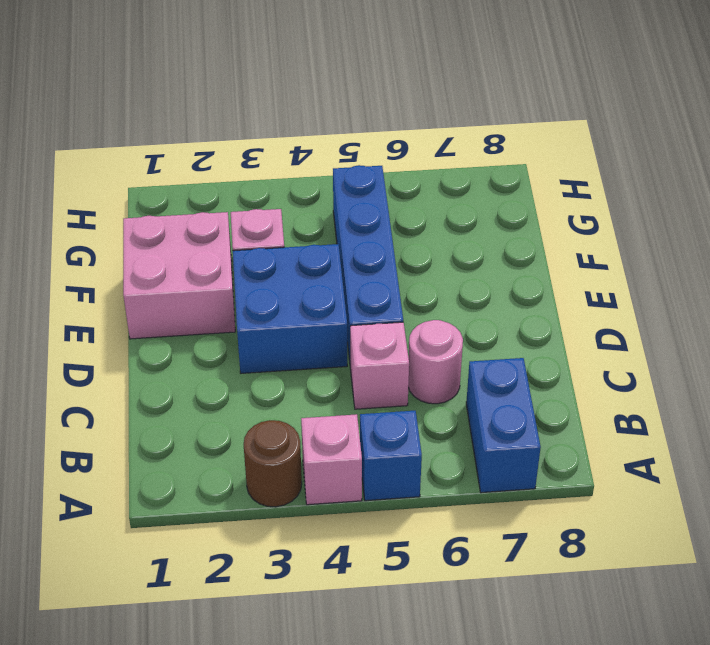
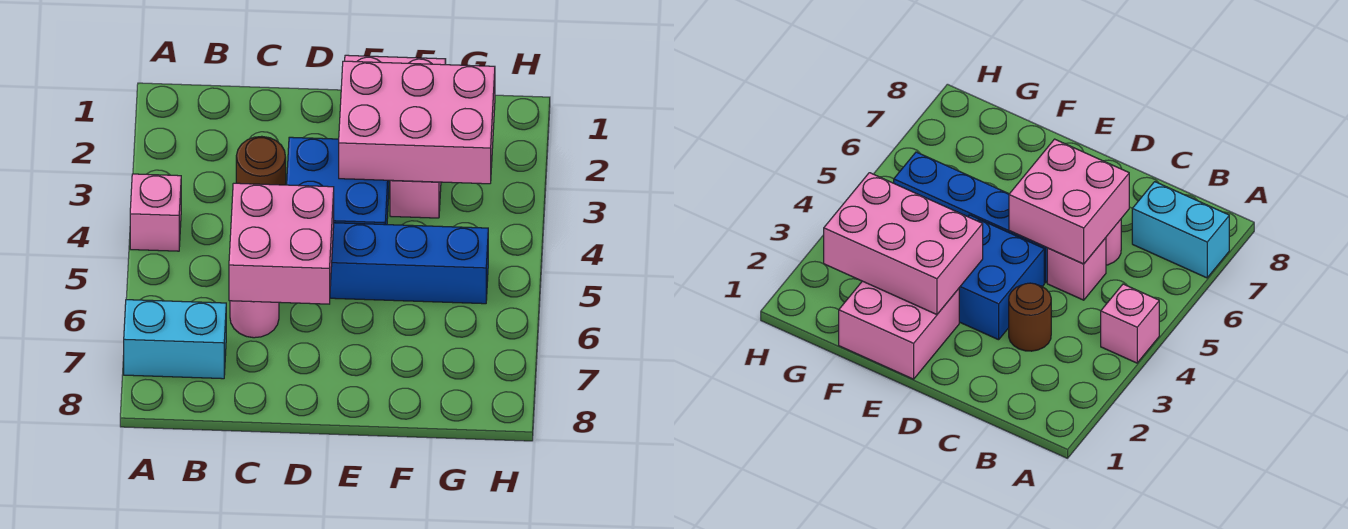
brown 1x1 round brick [244,420,302,507] -> brown 1x1 round brick moved to [236,136,286,185]
blue 1x1 brick [360,411,422,501] -> none
blue 1x2 brick [466,358,541,493] -> cyan 1x2 brick [124,300,226,379]
none -> pink 2x2 brick [229,183,334,304]
none -> pink 2x3 brick [339,61,495,184]

